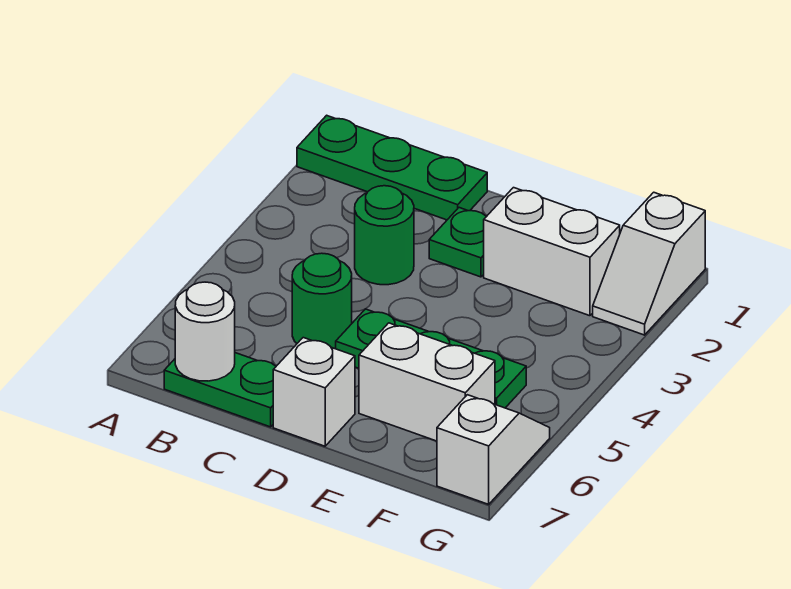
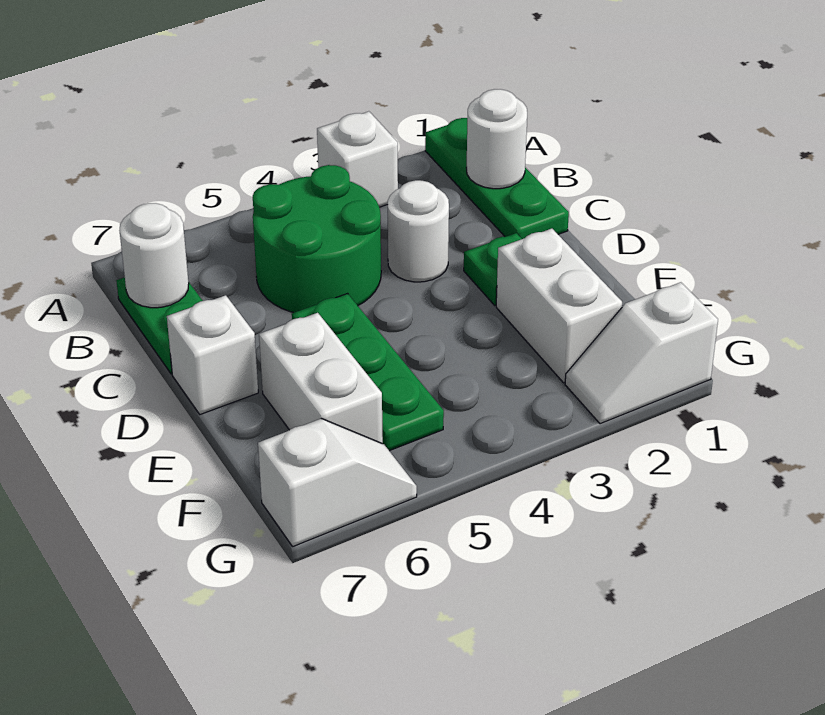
none -> white 1x1 brick [317,111,398,207]
none -> white 1x1 round brick [466,89,527,189]
green 1x1 round brick [355,186,414,285] -> white 1x1 round brick [388,180,449,282]
green 1x1 round brick [292,253,352,349] -> green 2x2 round brick [253,165,381,313]

